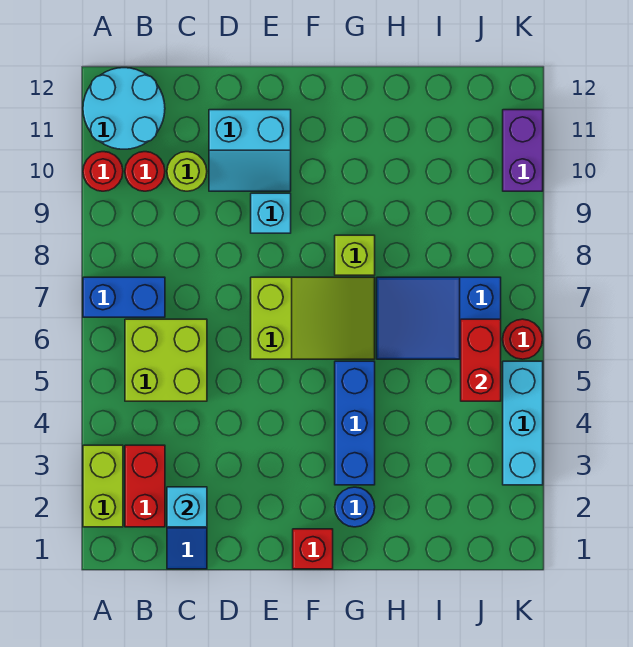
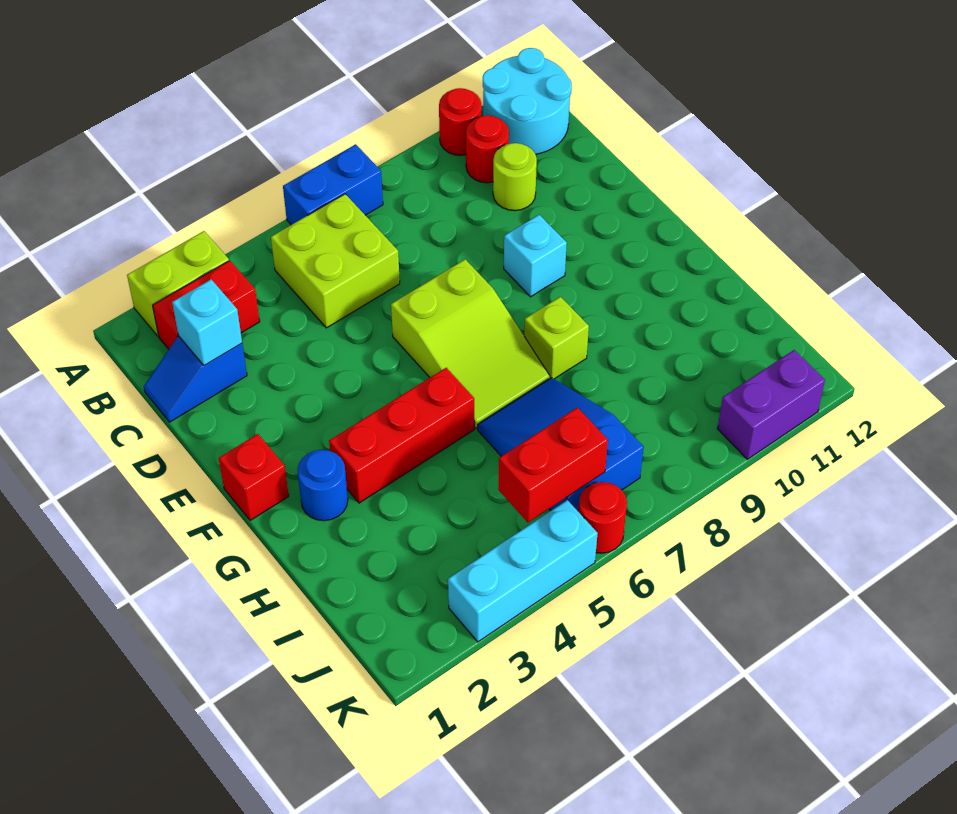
blue 1x2 brick [83,277,165,317] -> blue 1x2 brick turned to [283,144,383,225]
cyan 2x2 slope [209,110,291,191] -> none
blue 1x3 brick [335,361,375,485] -> red 1x3 brick [329,368,474,503]

